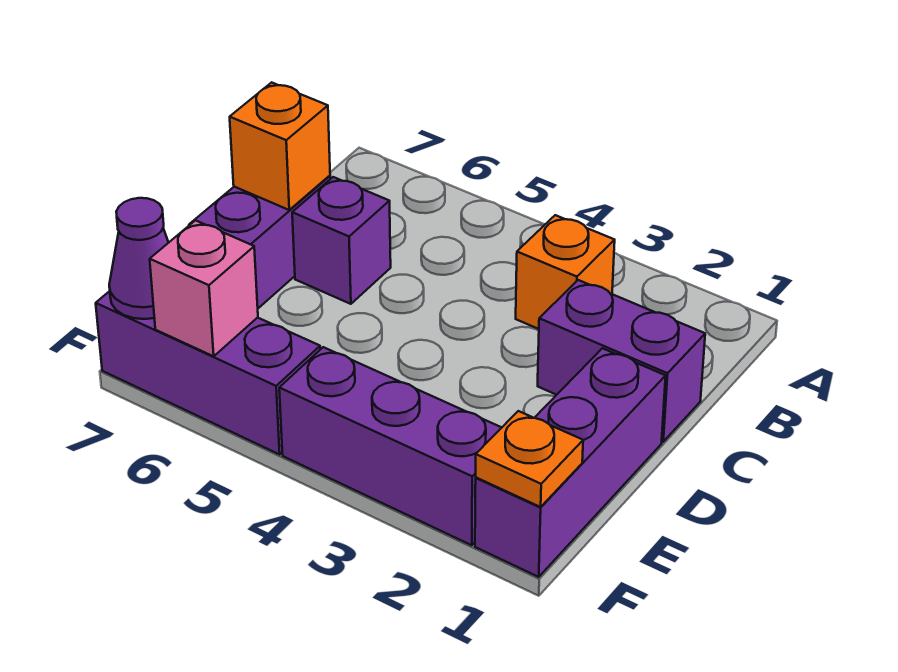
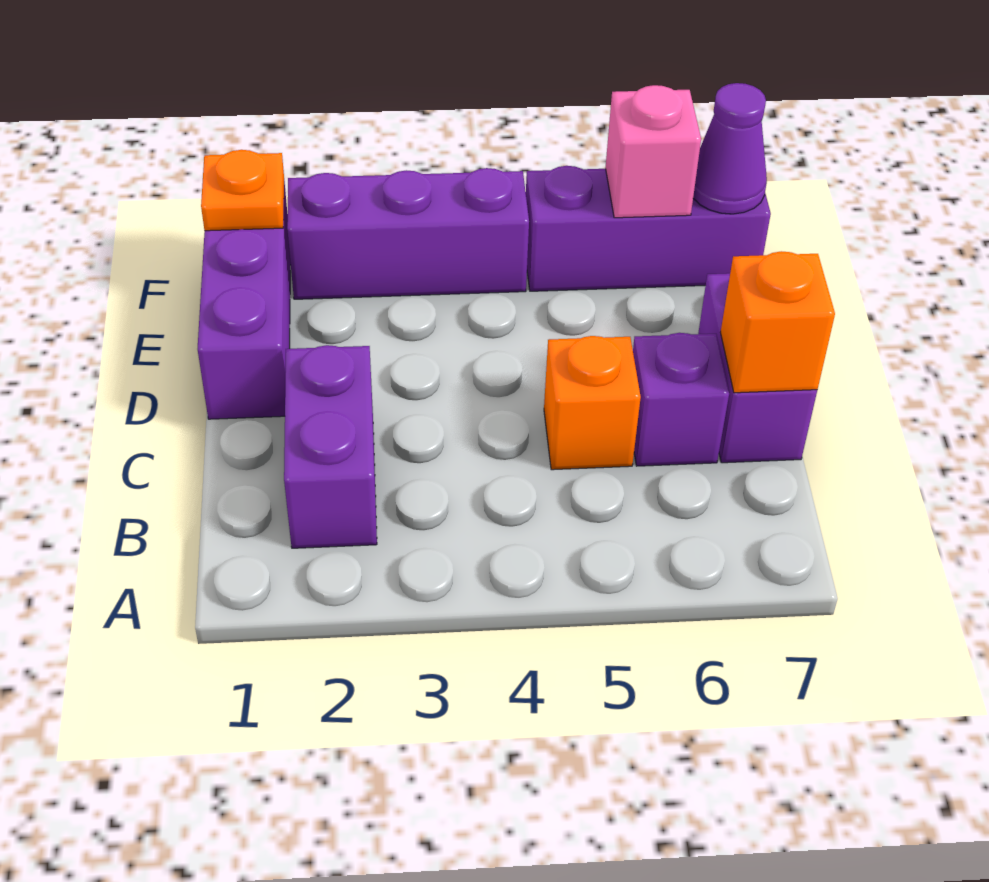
orange 1x1 brick [516,215,615,329] -> orange 1x1 brick moved to [544,336,641,470]
purple 1x2 brick [538,280,705,442] -> purple 1x2 brick turned to [284,345,377,548]

